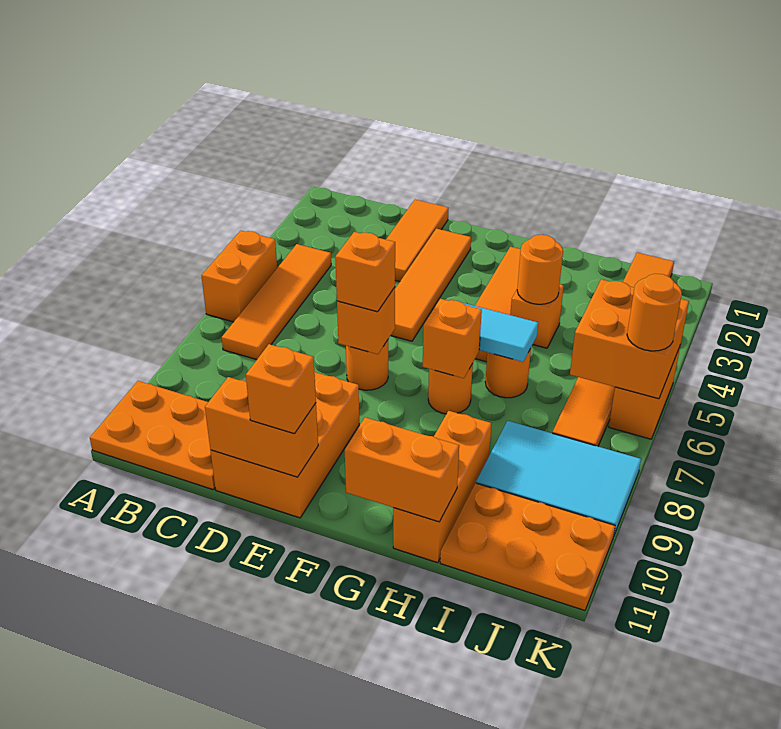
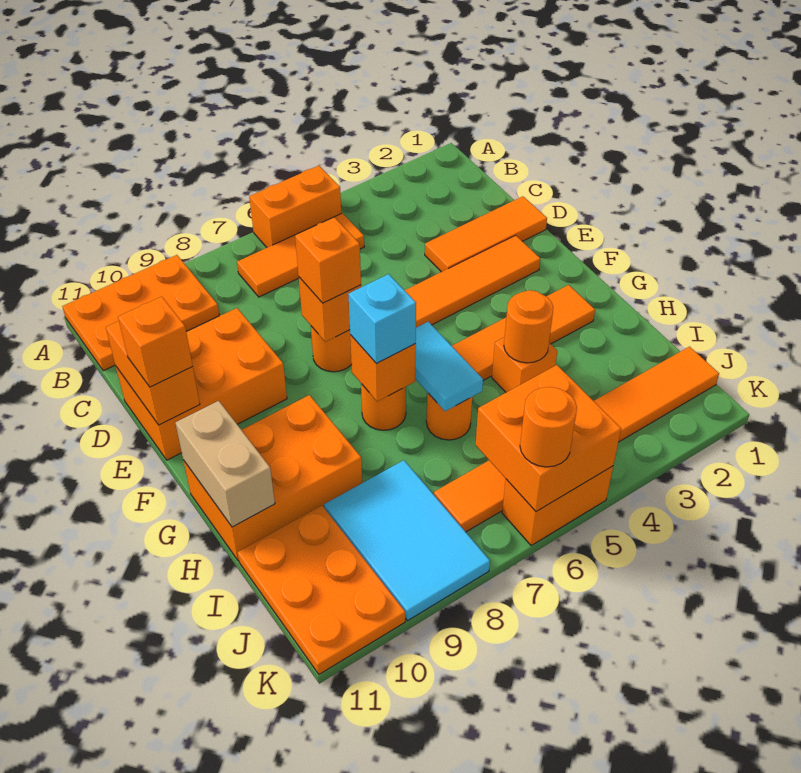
orange 2x3 plate [90,381,215,490] -> orange 2x3 plate turned to [62,255,219,371]
orange 1x4 tile [222,244,331,360] -> orange 1x3 tile [237,213,364,297]
none -> cyan 1x1 brick [349,274,416,364]
orange 1x2 brick [345,417,459,522] -> tan 1x2 brick [175,401,275,527]
orange 1x3 brick [393,411,491,563] -> orange 2x3 brick [183,395,362,561]

